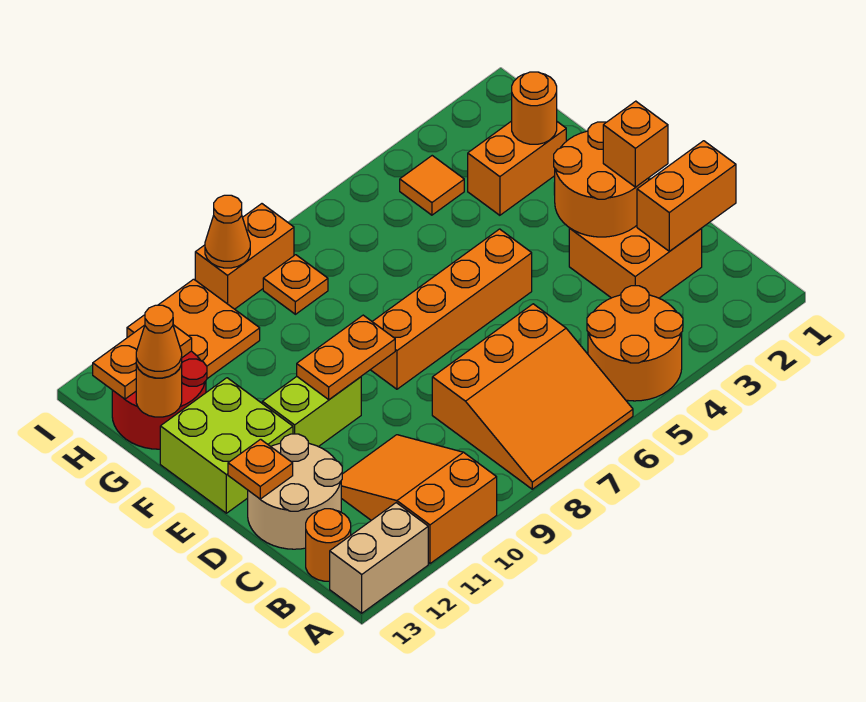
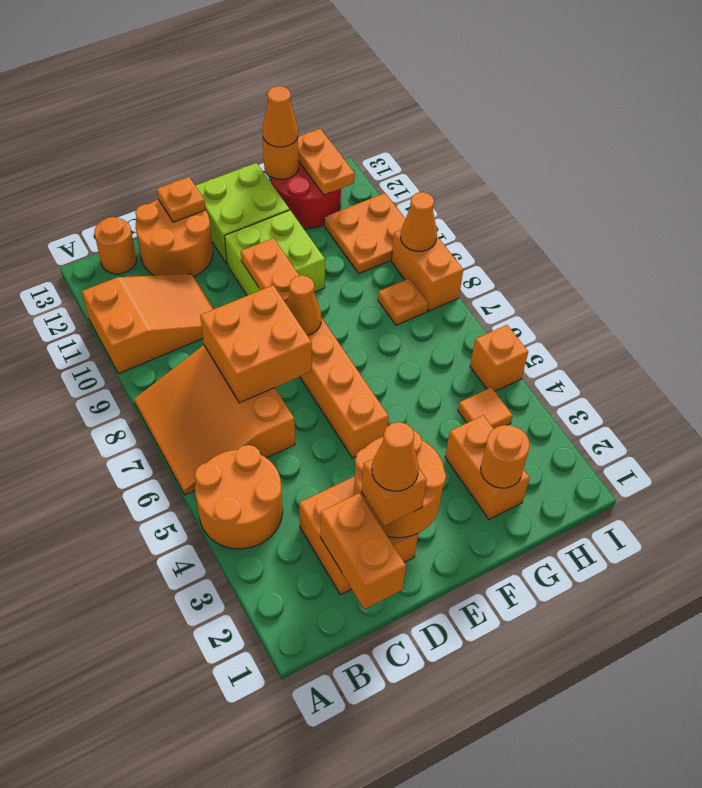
tan 1x2 brick [330,503,428,613] -> none
none -> orange 2x2 brick [200,285,312,403]
tan 2x2 round brick [248,434,342,549] -> orange 2x2 round brick [135,199,213,277]
none -> orange 1x1 cone [372,422,419,491]
none -> orange 1x1 cone [286,275,321,335]
lime 1x2 brick [262,377,361,447] -> lime 2x2 brick [225,210,325,296]
none -> orange 1x1 brick [470,325,528,391]

